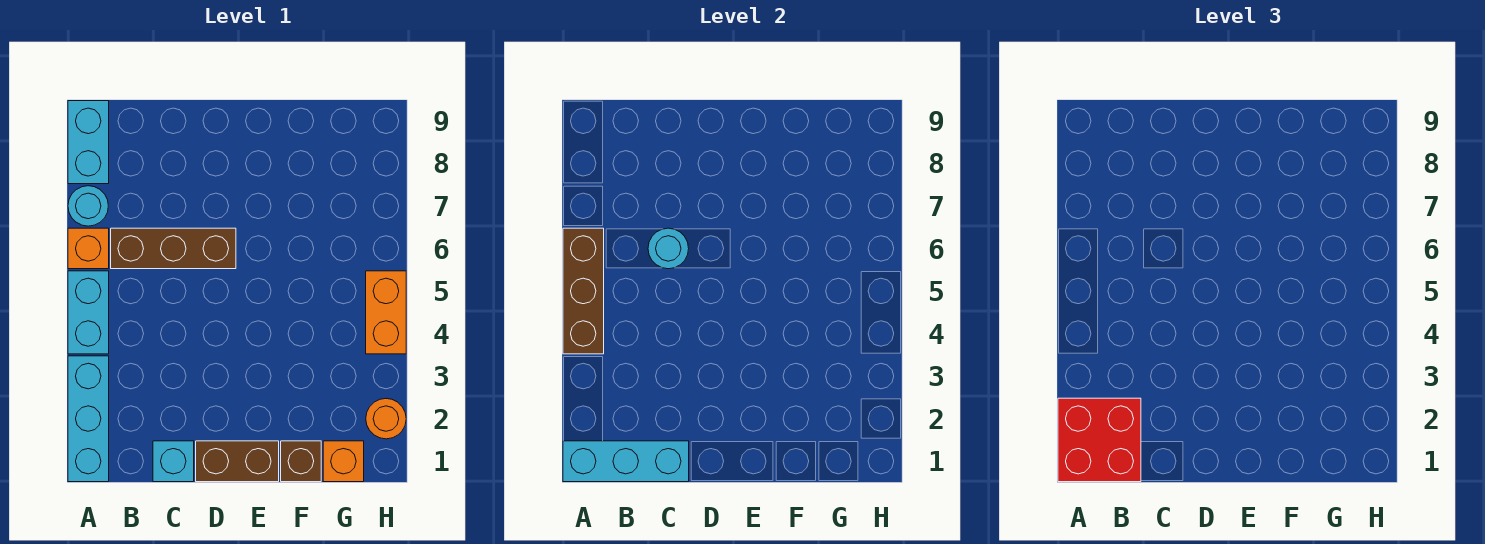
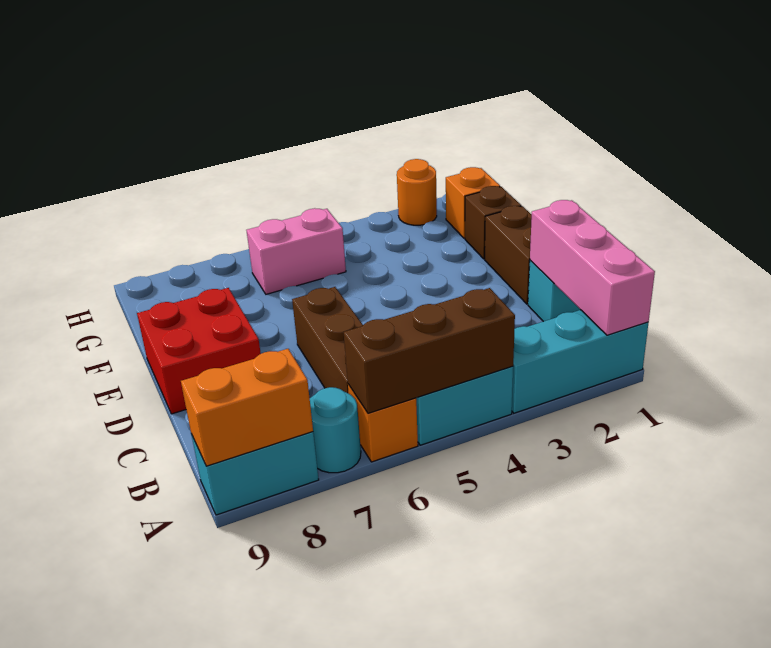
cyan 1x3 brick [563,441,689,482] -> pink 1x3 brick [530,200,655,335]
red 2x2 brick [1058,398,1141,482] -> red 2x2 brick moved to [137,288,261,414]
cyan 1x1 round brick [648,228,689,269] -> none
none -> pink 1x2 brick [246,208,346,294]
orange 1x2 brick [366,271,406,354] -> orange 1x2 brick moved to [181,349,313,466]

